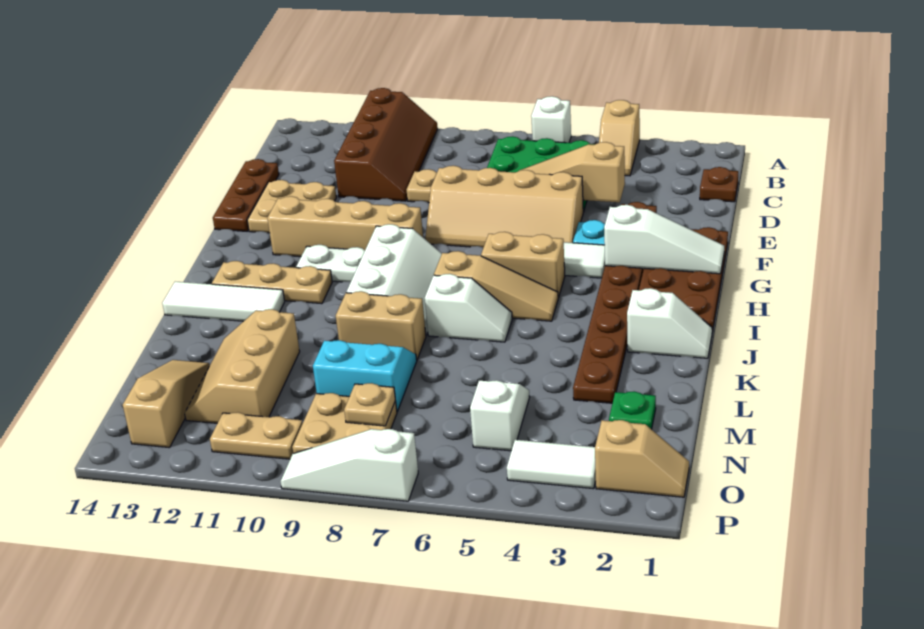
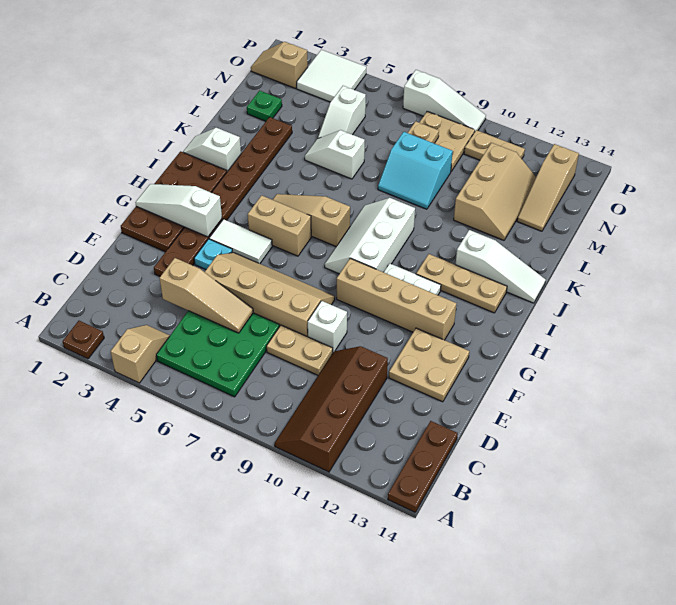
white 1x1 brick [531,96,571,143] -> white 1x1 brick moved to [308,301,347,352]
brown 1x1 plate [700,167,738,202] -> brown 1x1 plate moved to [63,321,104,359]
brown 1x3 plate [213,159,279,231] -> brown 1x3 plate moved to [388,421,458,512]
white 1x2 slope [425,274,512,342] -> white 1x2 slope moved to [305,130,365,179]
white 1x3 tile [162,282,285,321] -> white 1x3 slope [455,230,546,303]
tan 1x2 brick [336,291,426,360] -> none
white 1x2 tile [507,440,596,489] -> white 2x2 tile [297,50,366,102]

